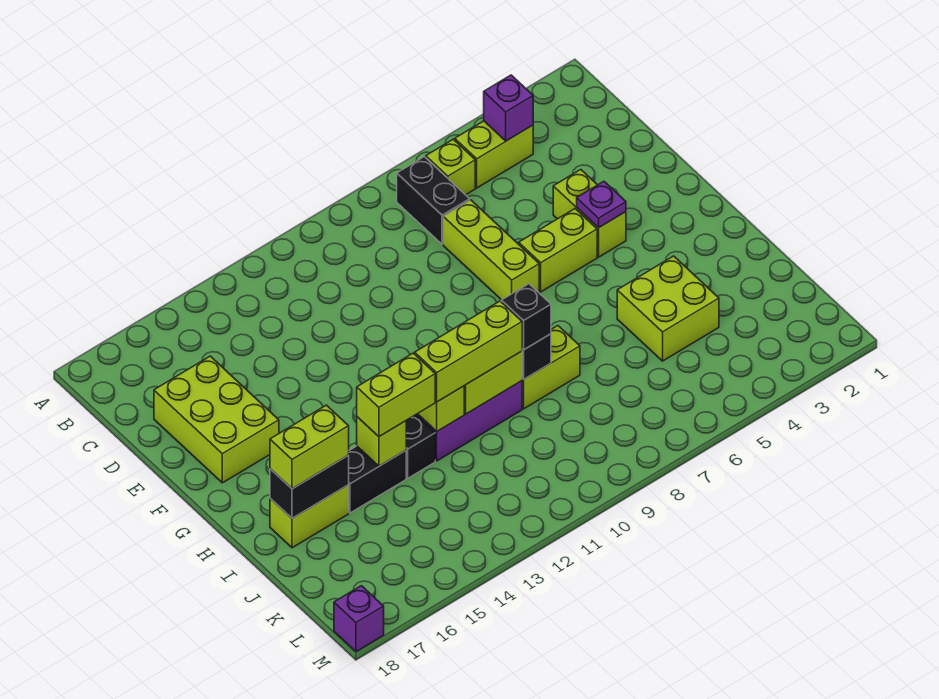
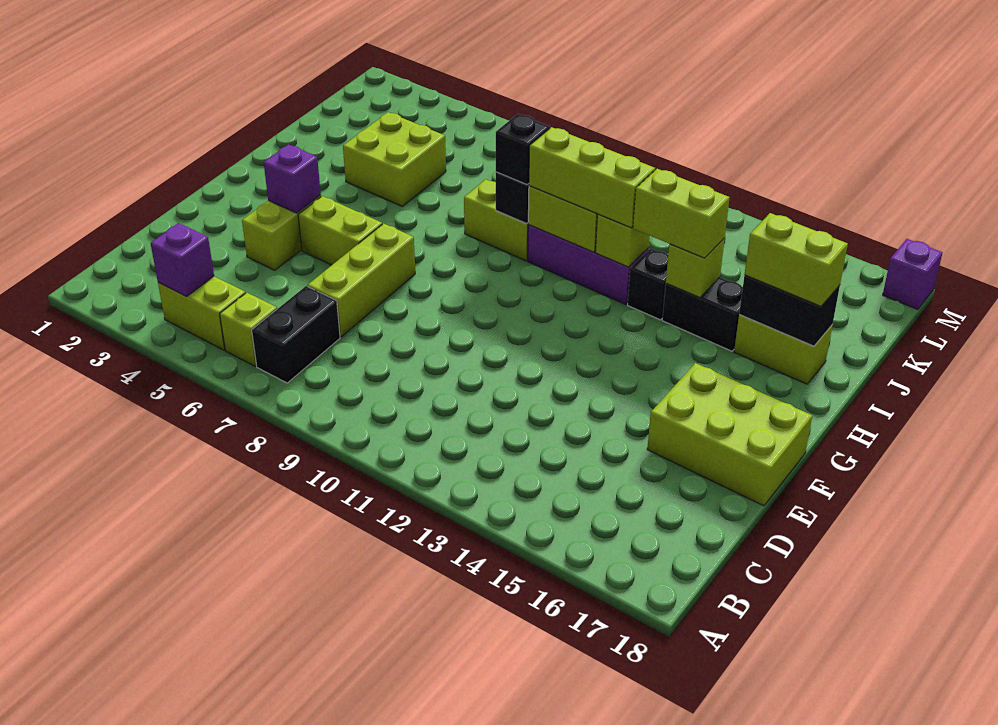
lime 2x3 brick [154,356,279,483] -> lime 2x3 brick turned to [647,363,812,506]
purple 1x1 plate [577,181,626,228] -> purple 1x1 brick [264,144,321,213]

